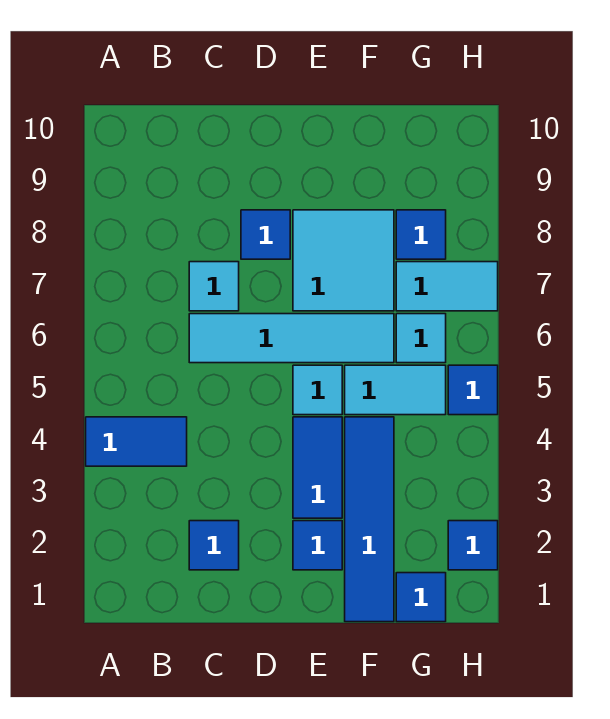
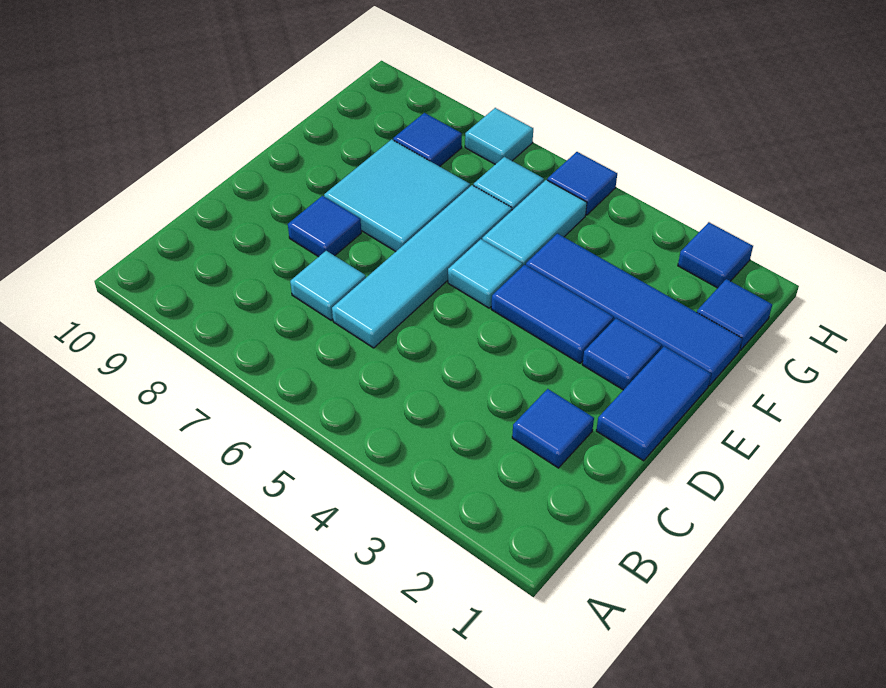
blue 1x2 tile [86,417,187,466] -> blue 1x2 tile moved to [596,346,711,461]
cyan 1x2 tile [396,262,498,311] -> cyan 1x1 tile [465,108,533,164]

